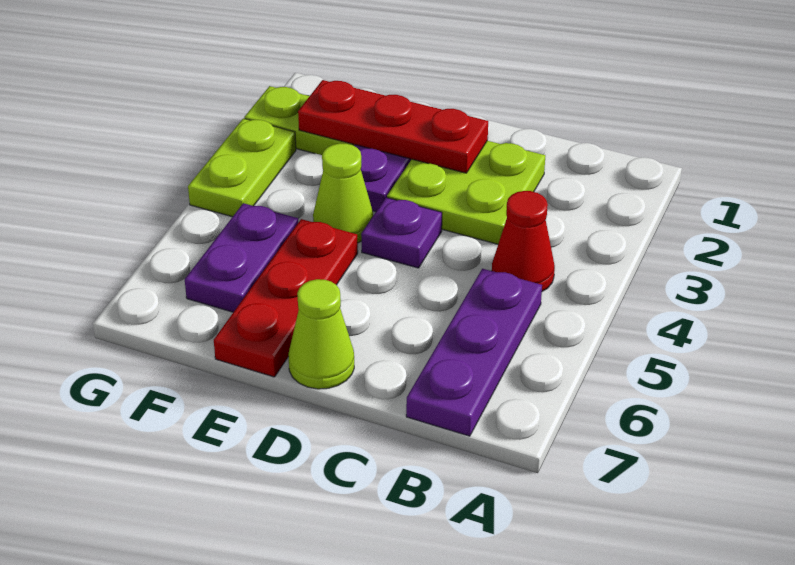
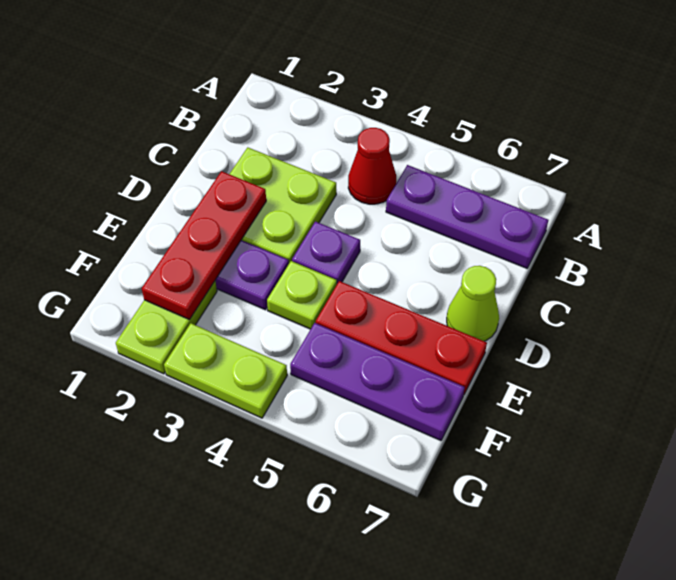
lime 1x1 cone [313,143,373,243] -> lime 1x1 plate [267,261,337,329]
purple 1x2 plate [185,203,298,312] -> purple 1x3 plate [290,323,465,440]

